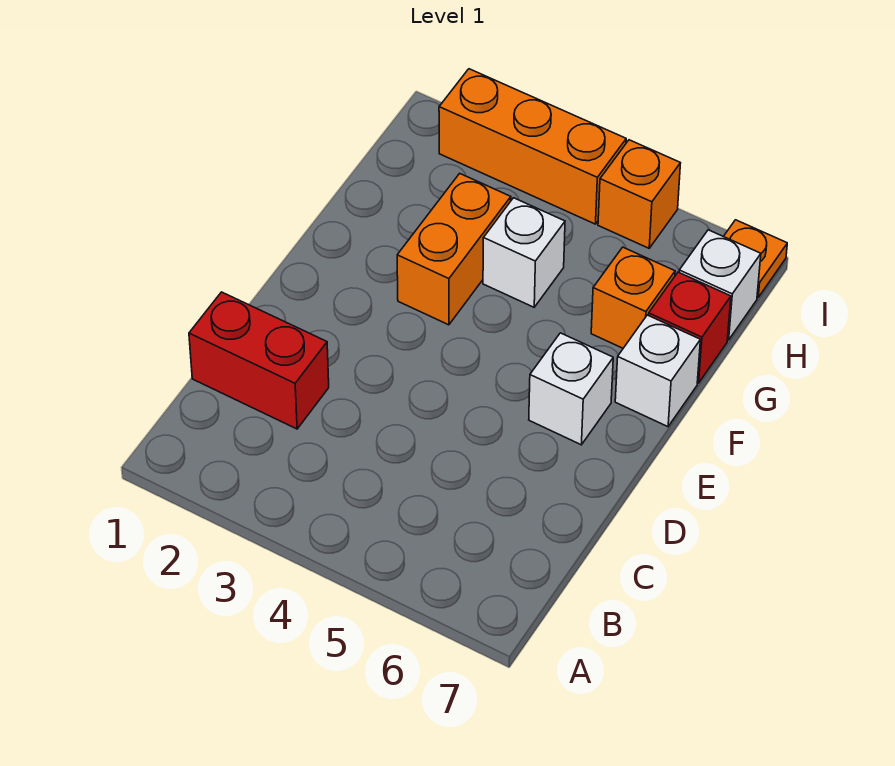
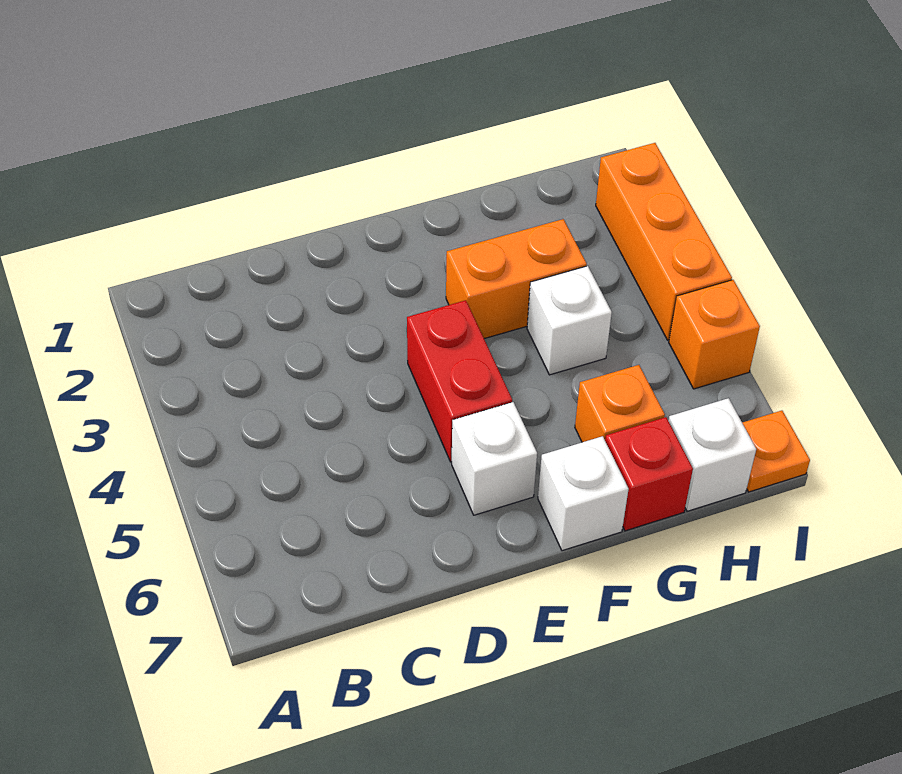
red 1x2 brick [189,292,329,429] -> red 1x2 brick moved to [407,300,512,462]

